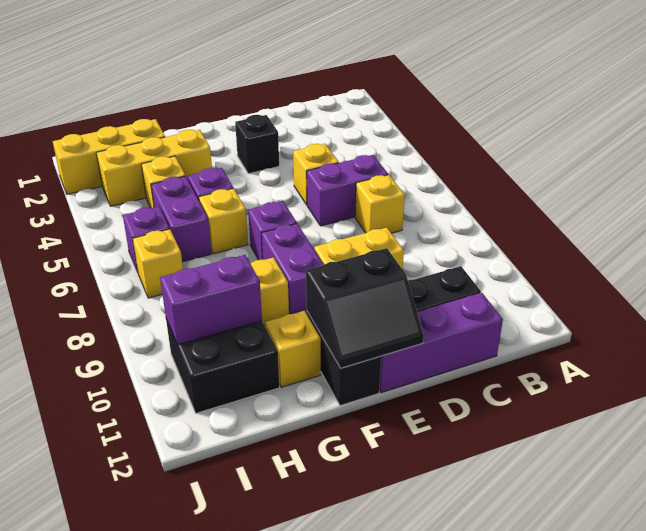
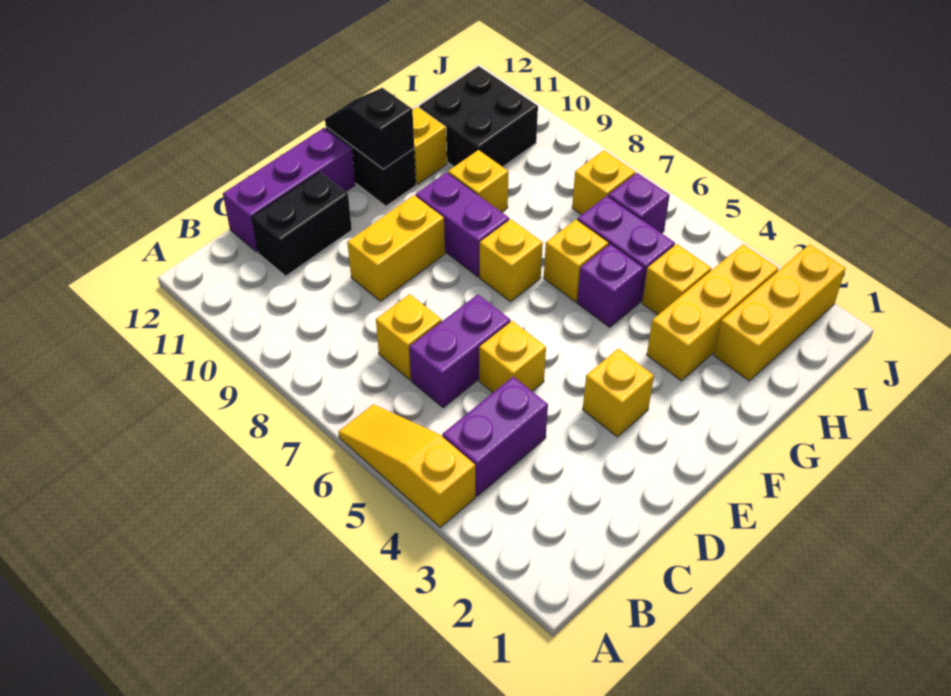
none -> yellow 1x3 slope [338,404,475,527]
black 1x1 brick [235,115,279,174] -> yellow 1x1 brick [583,349,654,437]
black 2x2 slope [306,248,424,368] -> black 1x2 slope [325,88,414,169]
purple 1x1 brick [248,201,297,260] -> yellow 1x1 brick [480,219,543,302]
purple 1x2 brick [160,255,262,345] -> purple 1x2 brick moved to [442,377,548,496]

